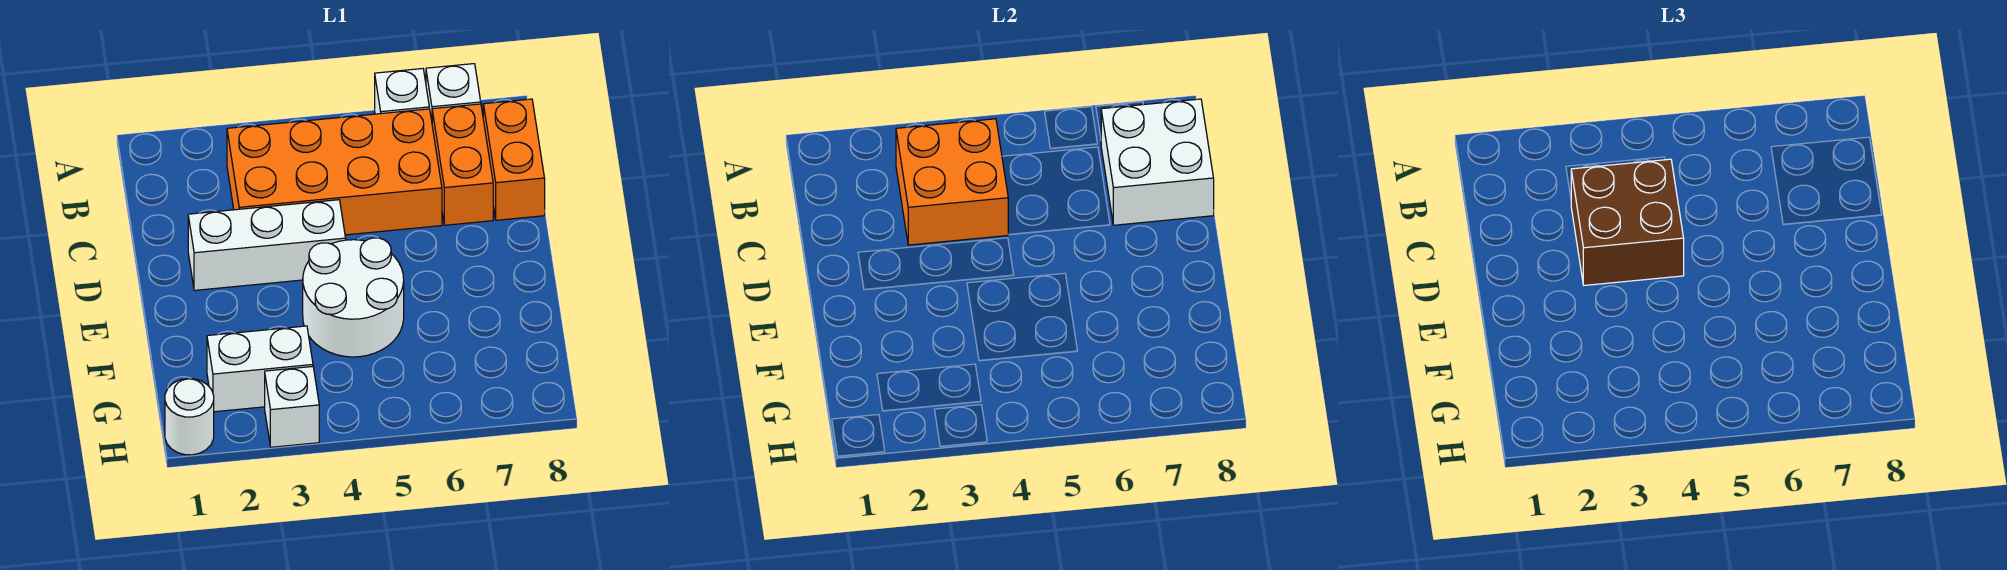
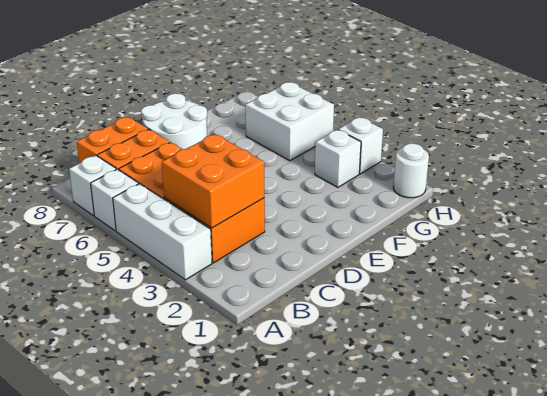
white 2x2 brick [1101,99,1214,225] -> white 2x2 brick moved to [245,82,334,161]
brown 2x2 brick [1571,159,1684,285] -> none
white 1x3 brick [188,200,346,290] -> white 1x3 brick moved to [113,184,212,280]
white 2x2 round brick [303,238,404,357] -> white 2x2 round brick moved to [141,94,207,149]
white 1x2 brick [207,326,313,412] -> white 1x1 brick [315,130,361,187]

